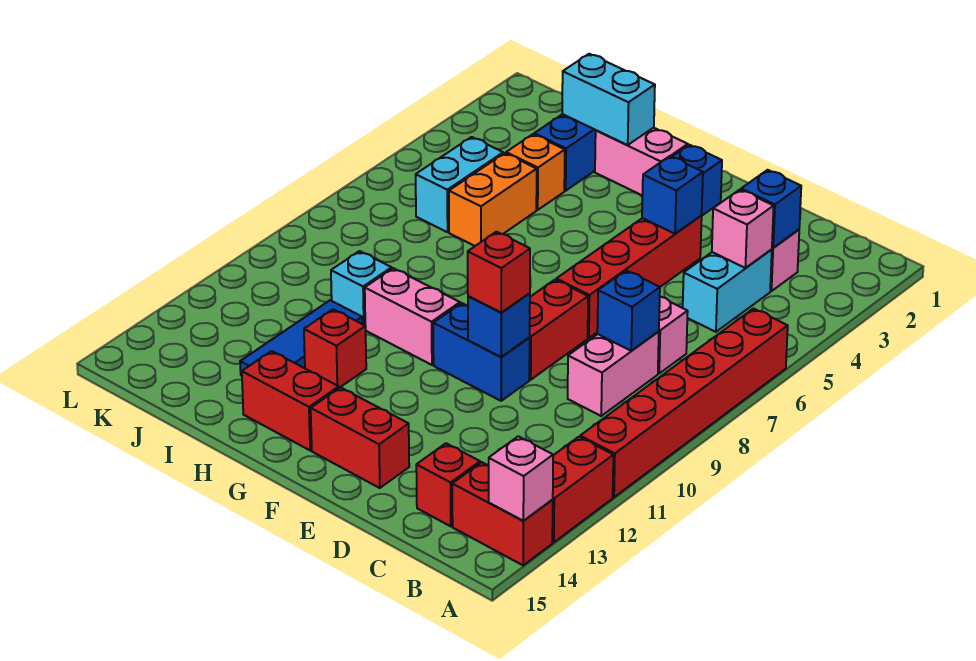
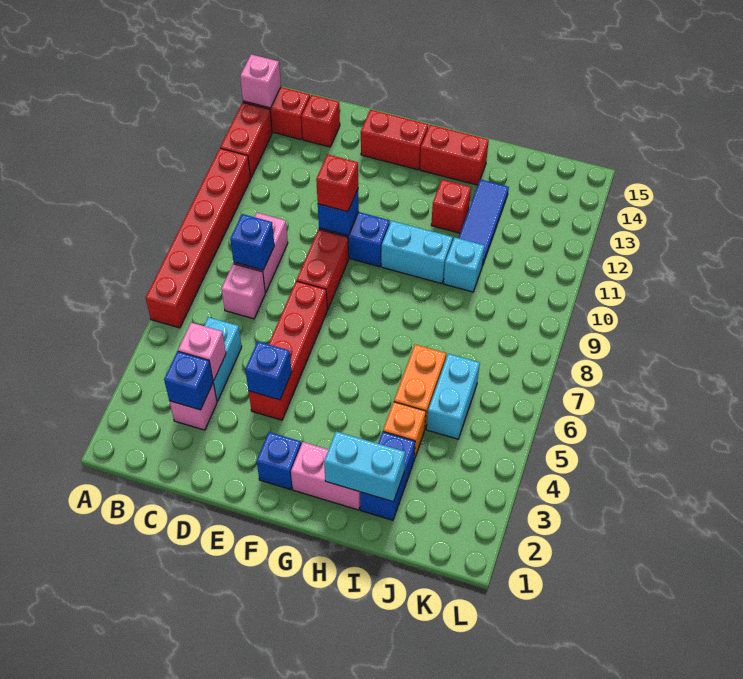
pink 1x2 brick [365,268,460,365] -> cyan 1x2 brick [381,221,453,284]

